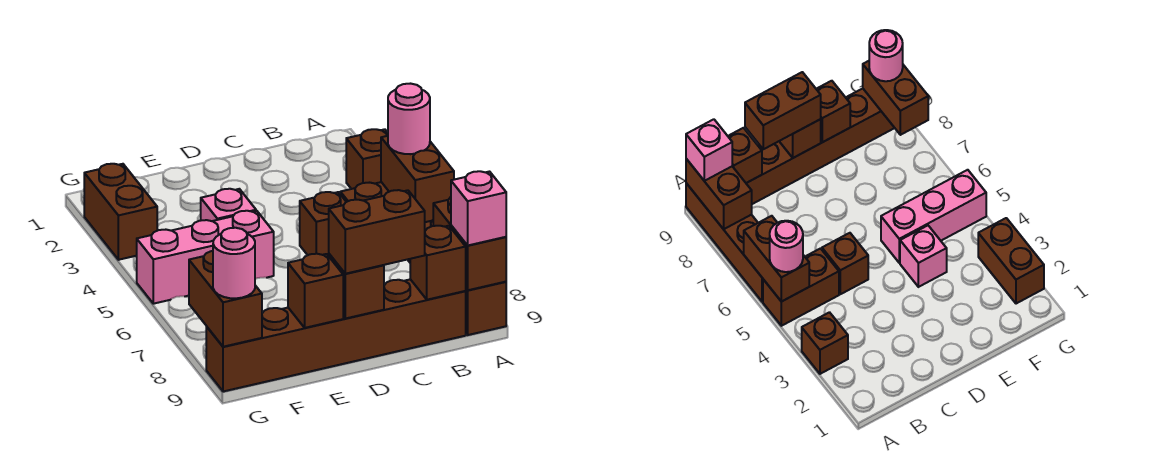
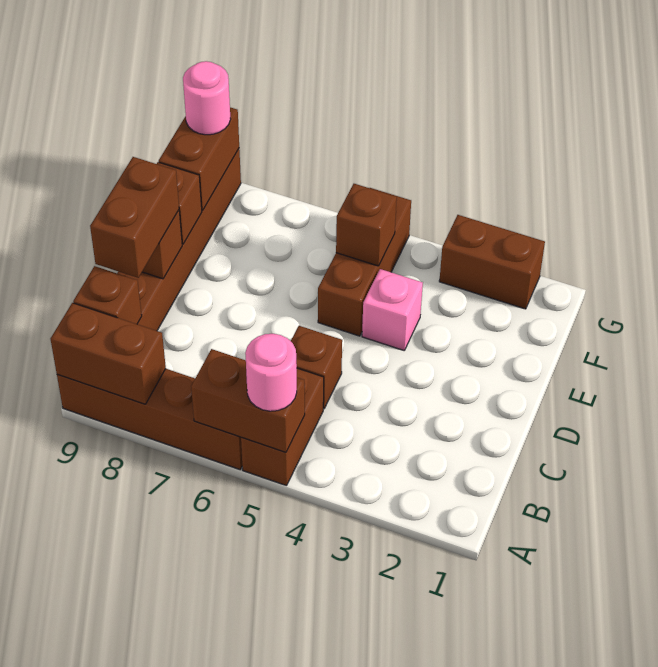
brown 1x1 brick [346,129,388,189] -> brown 1x1 brick moved to [336,184,397,266]
pink 1x1 brick [451,171,506,246] -> none
pink 1x3 brick [137,211,274,304] -> brown 1x3 brick [318,188,411,336]
brown 1x2 brick [189,251,262,347] -> brown 1x2 brick turned to [159,107,239,210]

